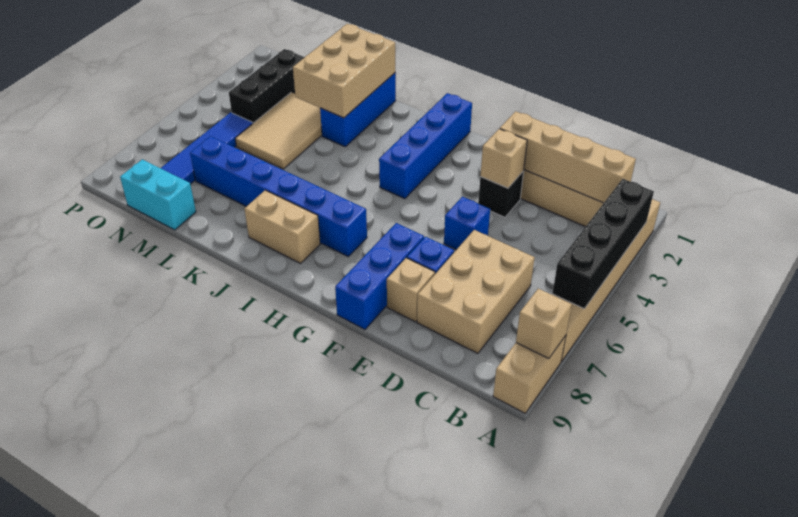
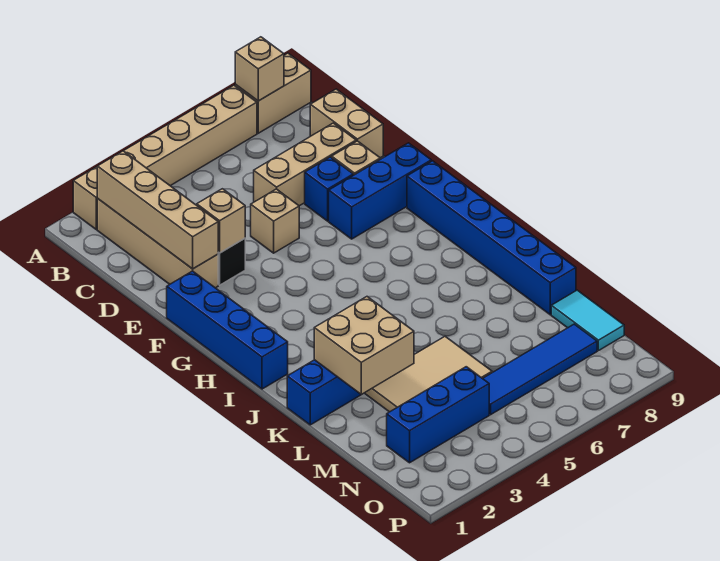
black 1x4 brick [552,179,654,309] -> none
tan 2x3 brick [417,230,535,353] -> tan 1x3 brick [254,123,356,206]
blue 1x1 brick [444,197,490,250] -> tan 1x1 brick [251,189,299,253]
blue 1x4 brick [379,93,472,199] -> blue 1x4 brick turned to [167,271,288,389]
blue 1x6 brick [190,136,367,257] -> blue 1x6 brick moved to [407,161,576,315]
tan 1x2 brick [245,190,320,263] -> tan 1x2 brick moved to [310,89,383,158]
tan 2x3 brick [293,24,395,118] -> tan 2x2 brick [314,297,414,395]
cyan 1x2 brick [120,159,196,230] -> cyan 1x2 tile [551,290,624,351]
black 1x3 brick [229,49,305,123] -> blue 1x3 brick [387,367,489,463]

